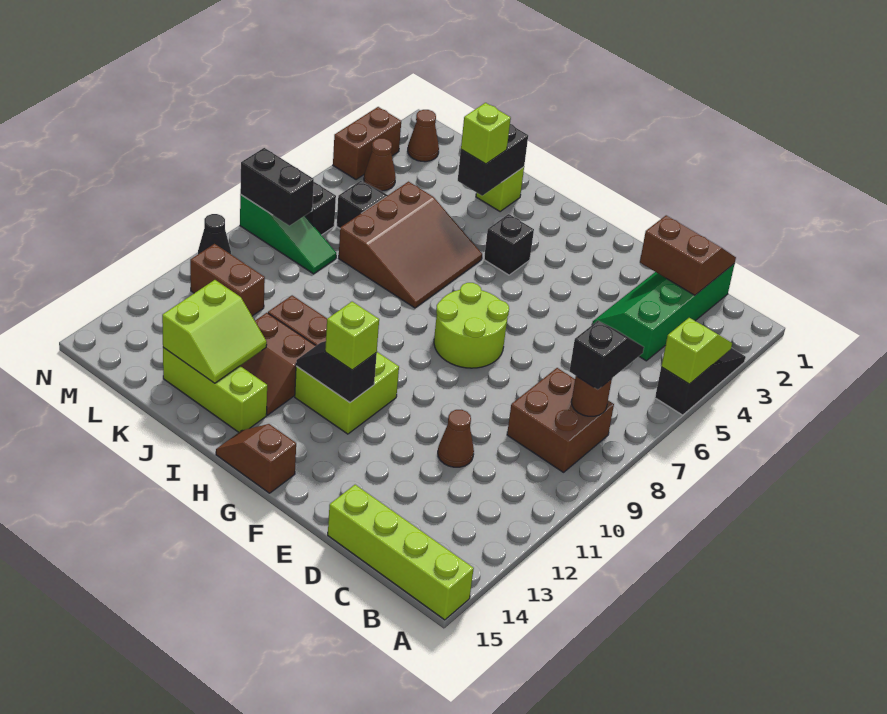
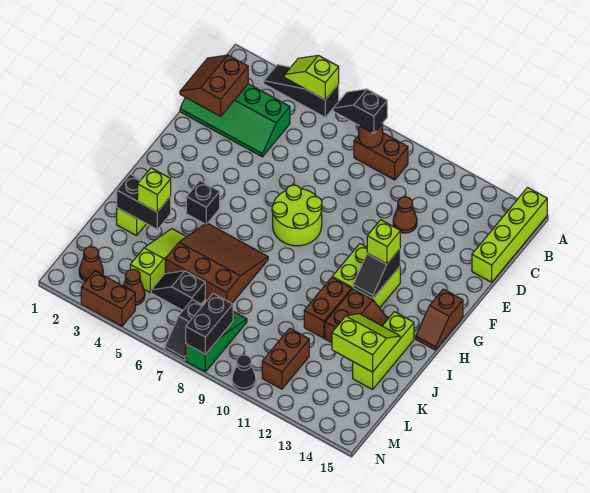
brown 2x2 brick [507,368,614,472] -> brown 1x2 brick [354,133,408,180]
none -> lime 1x3 slope [130,229,186,292]

